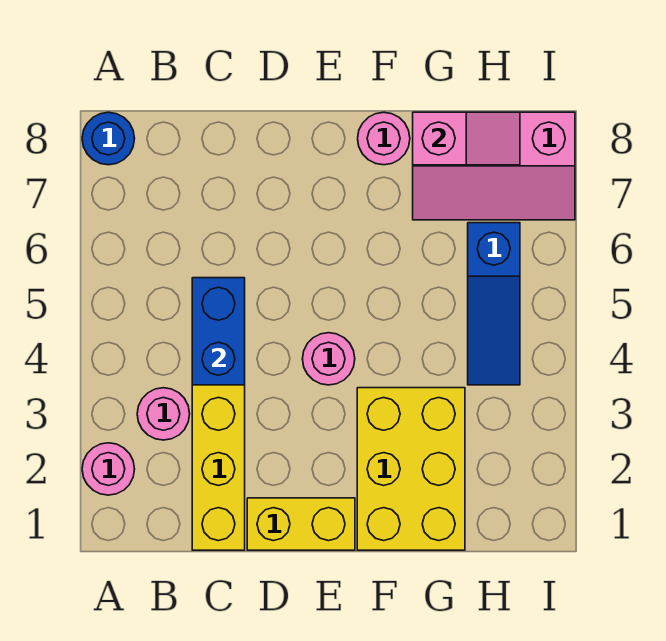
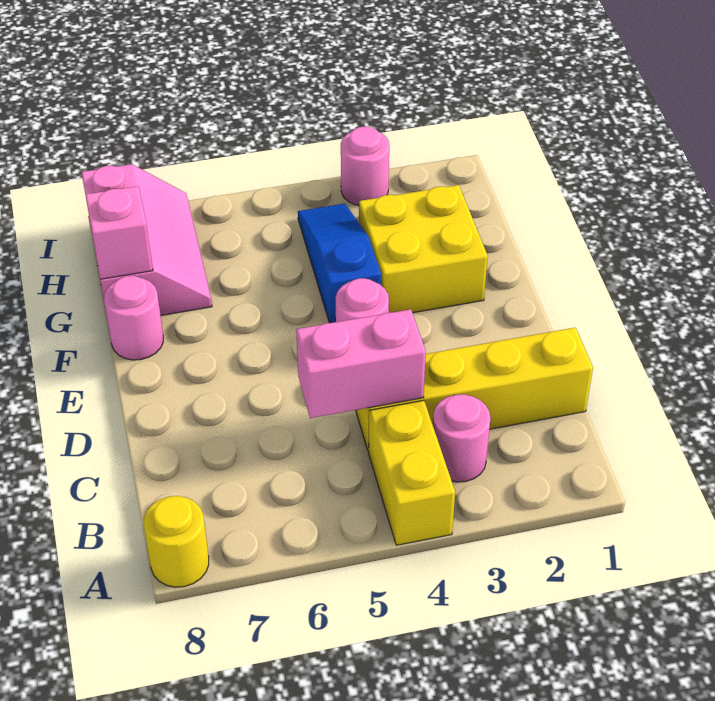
pink 1x1 round brick [82,443,135,495] -> pink 1x1 round brick moved to [341,127,389,205]
blue 1x1 round brick [82,112,135,165] -> yellow 1x1 round brick [144,496,209,587]
blue 1x2 brick [192,278,245,385] -> pink 1x2 brick [296,309,426,418]
yellow 1x2 brick [247,498,355,550] -> yellow 1x2 brick moved to [369,401,455,545]
yellow 2x3 brick [357,388,465,550] -> yellow 2x2 brick [359,185,488,313]
blue 1x3 slope [468,223,520,385] -> blue 1x3 slope turned to [298,203,381,323]

